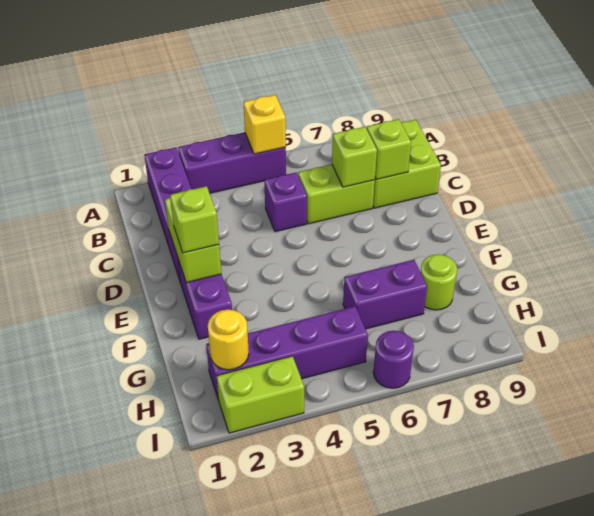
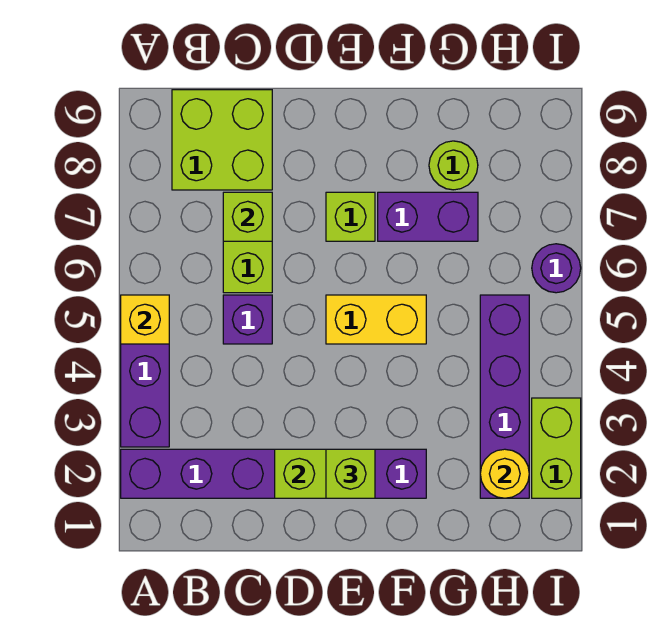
lime 1x1 brick [367,119,411,179] -> lime 1x1 brick moved to [326,192,375,241]
none -> yellow 1x2 brick [326,295,426,344]
purple 1x2 brick [343,260,427,329] -> purple 1x2 brick turned to [378,192,478,241]

